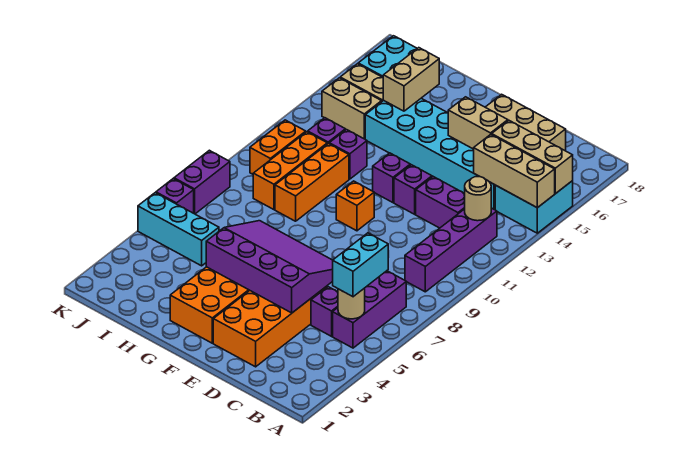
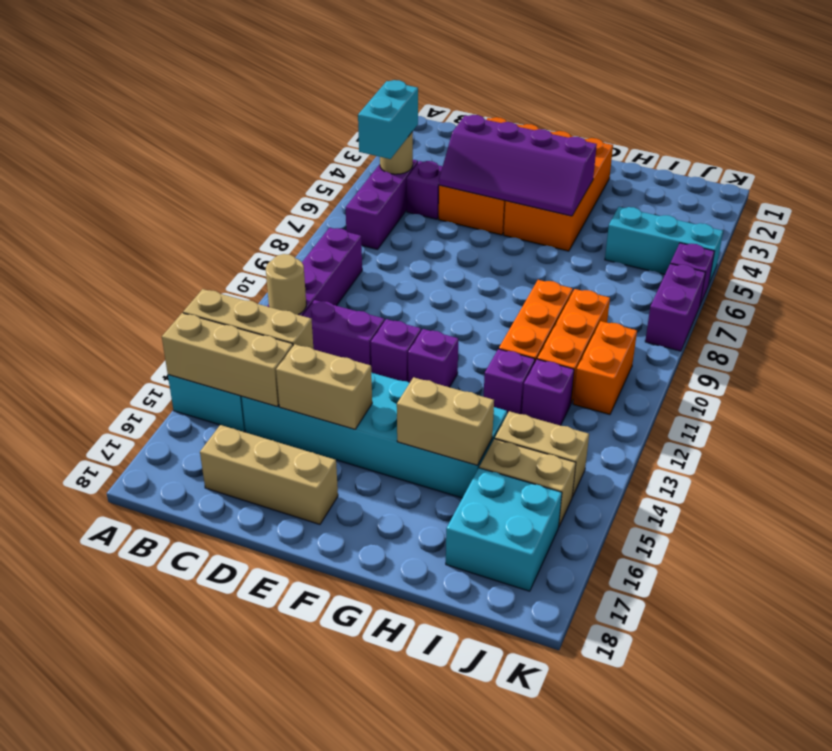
purple 3x4 slope [206,221,333,313] -> purple 2x4 slope [439,115,597,216]
orange 1x1 brick [336,181,374,231] -> none
tan 1x2 brick [383,48,439,111] -> tan 1x2 brick turned to [397,377,494,465]

